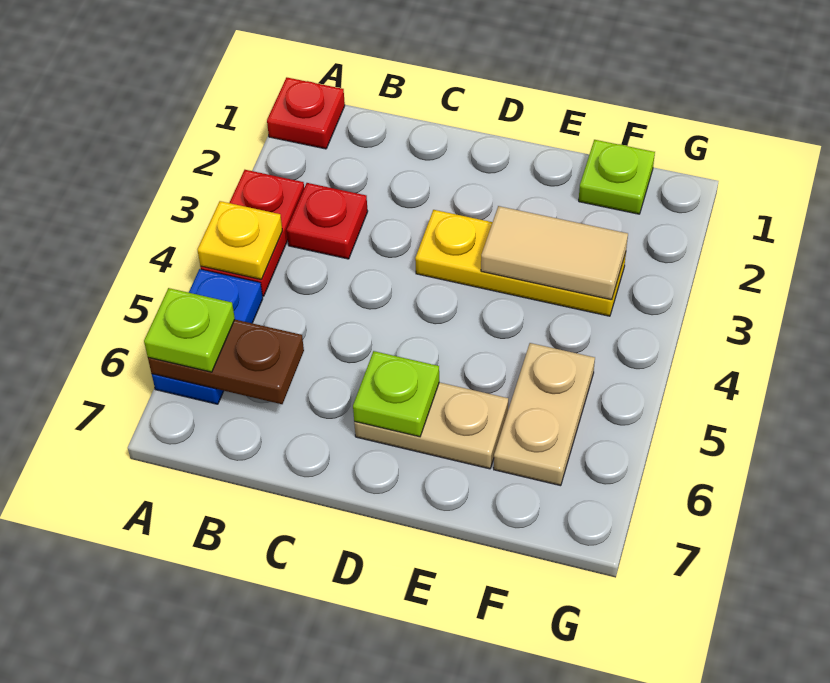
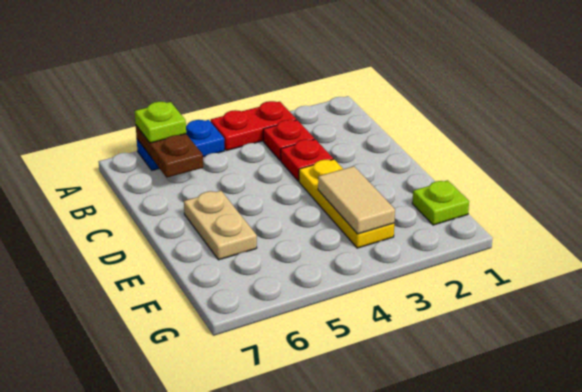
red 1x1 plate [267,77,345,149] -> red 1x1 plate moved to [281,139,333,181]
yellow 1x1 plate [198,201,282,279] -> none
lime 1x1 plate [353,351,439,437] -> none
tan 1x2 plate [494,343,595,486] -> none

